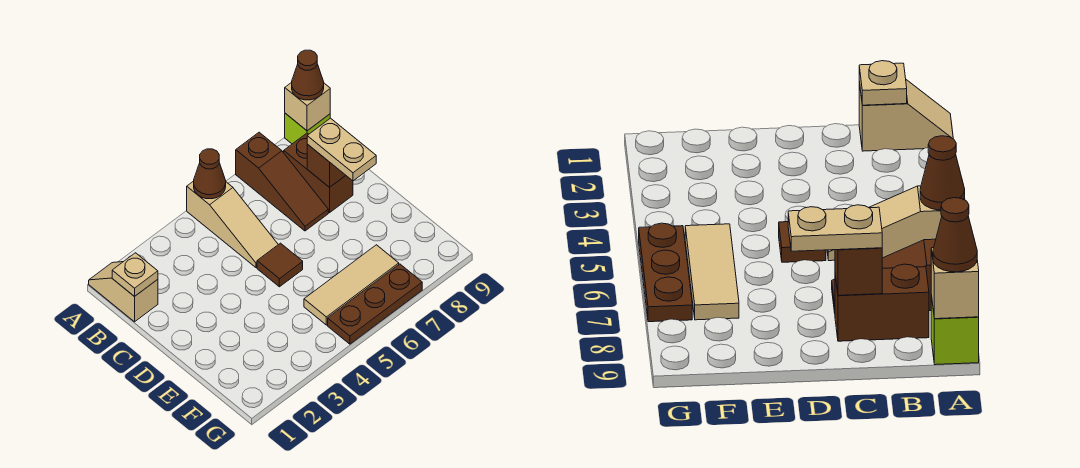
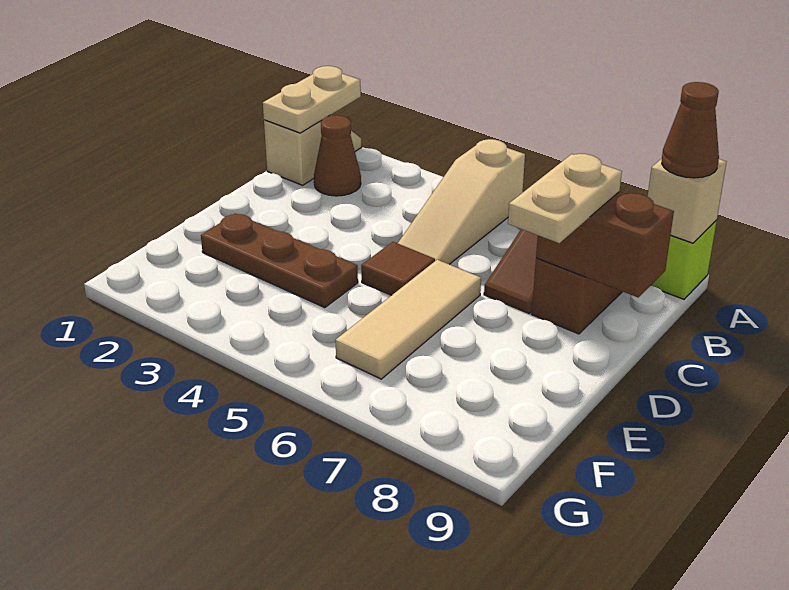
brown 1x1 cone [194,149,226,199] -> brown 1x1 cone moved to [314,115,361,196]
tan 1x1 plate [112,253,158,297] -> tan 1x2 plate [263,66,361,133]
brown 1x1 brick [307,144,346,187] -> brown 1x2 brick [536,192,674,297]
tan 1x3 tile [304,245,399,325] -> tan 1x3 tile turned to [336,260,481,379]
brown 1x3 plate [328,264,422,344] -> brown 1x3 plate moved to [201,213,358,308]

